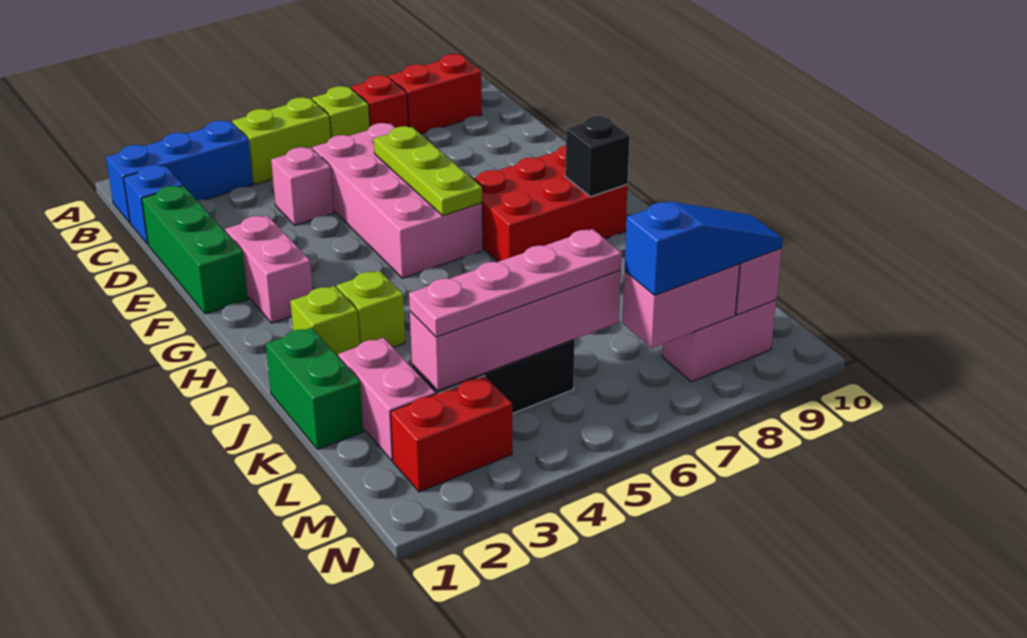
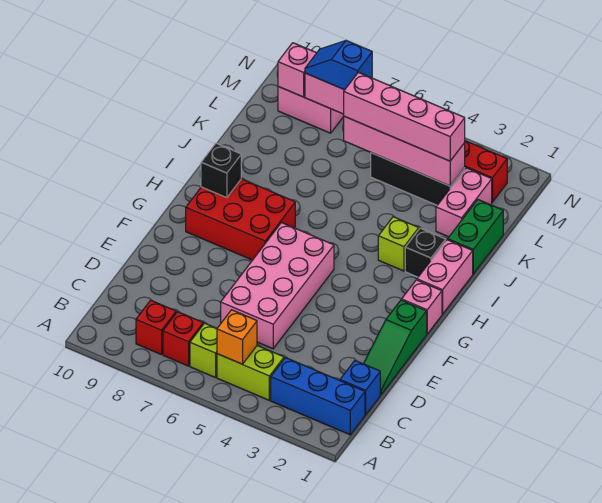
none -> orange 1x1 brick [217,310,257,364]
red 1x2 brick [389,54,482,134] -> red 1x1 brick [136,300,176,355]
green 1x3 brick [142,186,248,314] -> green 1x3 slope [364,300,427,395]
pink 1x1 brick [271,147,334,225] -> pink 1x1 brick moved to [402,280,442,334]
lime 1x3 plate [374,126,482,216] -> none
pink 1x2 brick [225,215,313,323] -> pink 1x2 brick moved to [417,240,473,314]
lime 1x1 brick [290,286,360,357] -> black 1x1 brick [405,228,446,277]
pink 1x4 plate [409,229,622,337] -> pink 1x4 brick [344,72,465,161]
blue 1x3 slope [625,201,783,295] -> blue 1x2 slope [305,41,372,90]

